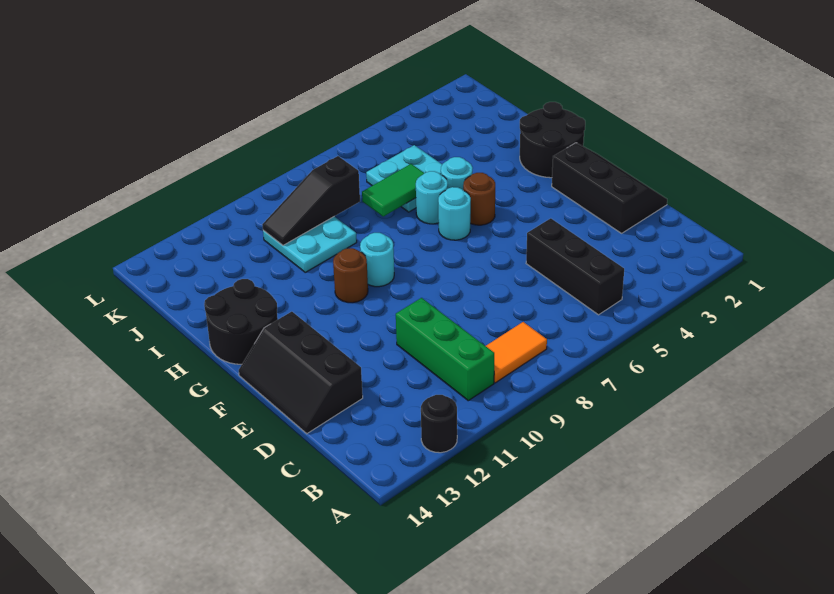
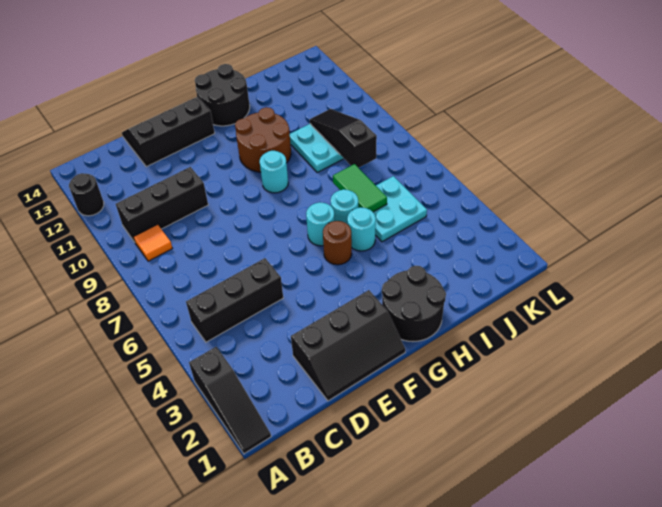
none -> black 1x3 slope [189,347,271,453]
orange 1x2 tile [486,322,547,383] -> orange 1x1 tile [134,224,172,261]
green 1x3 brick [396,298,494,401] -> black 1x3 brick [116,167,208,242]
brown 1x1 round brick [333,248,368,303] -> brown 2x2 round brick [235,107,291,172]

